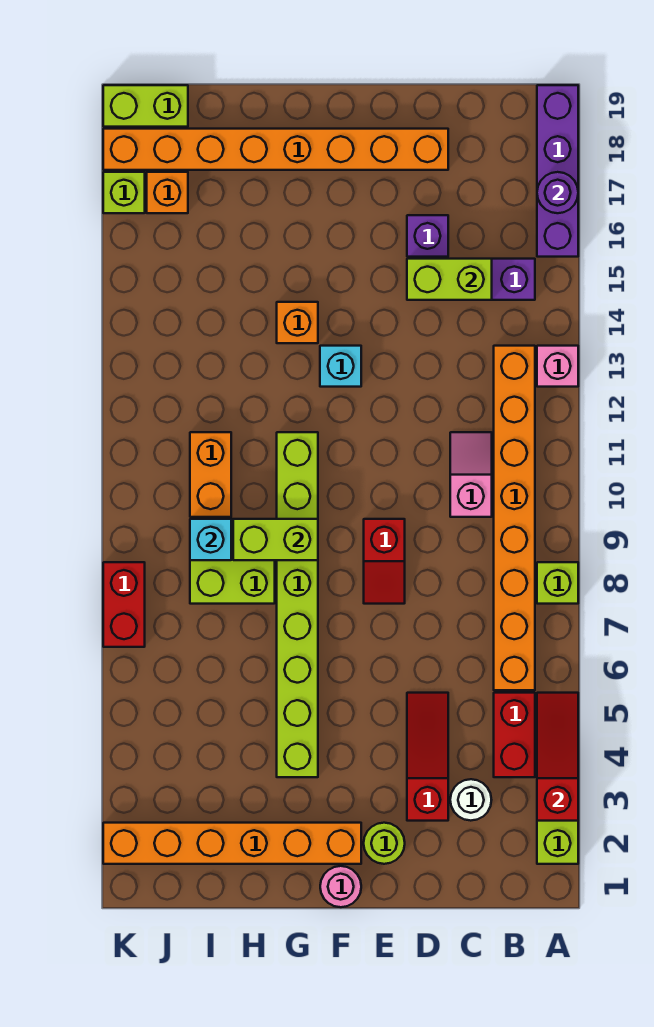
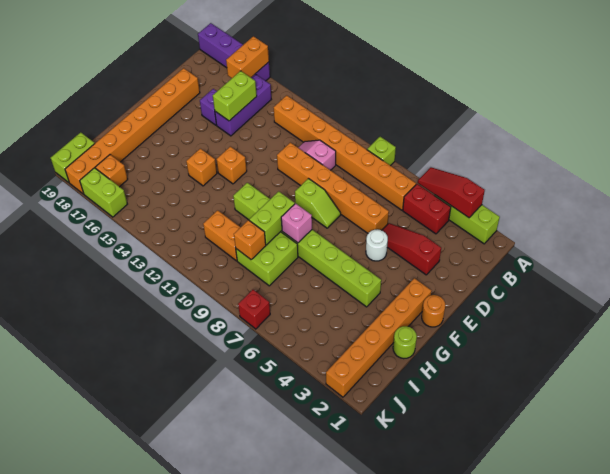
pink 1x1 brick [537,346,578,387] -> pink 1x1 brick moved to [281,203,312,243]
none -> orange 1x2 brick [226,36,269,78]
purple 1x1 round brick [537,172,578,213] -> none
white 1x1 round brick [450,779,491,821] -> white 1x1 round brick moved to [366,229,388,261]
none -> orange 1x6 brick [277,142,389,233]
lime 1x1 round brick [364,823,405,864] -> lime 1x1 round brick moved to [393,326,417,359]
red 1x2 slope [364,519,405,604] -> lime 1x2 slope [295,179,341,228]
pink 1x1 round brick [320,866,361,907] -> orange 1x1 round brick [422,295,445,327]
cyan 1x1 brick [320,346,361,387] -> orange 1x1 brick [217,146,247,184]
cyan 1x1 brick [190,519,231,560] -> orange 1x1 brick [234,220,266,259]
red 1x2 brick [103,562,145,647] -> red 1x1 brick [238,290,270,329]
lime 1x1 brick [103,172,145,213] -> lime 1x2 brick [80,168,127,217]

